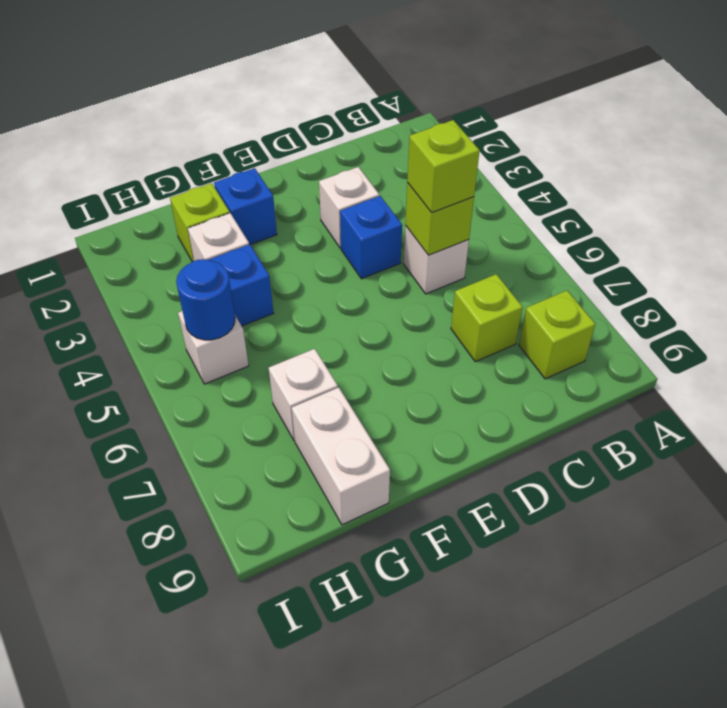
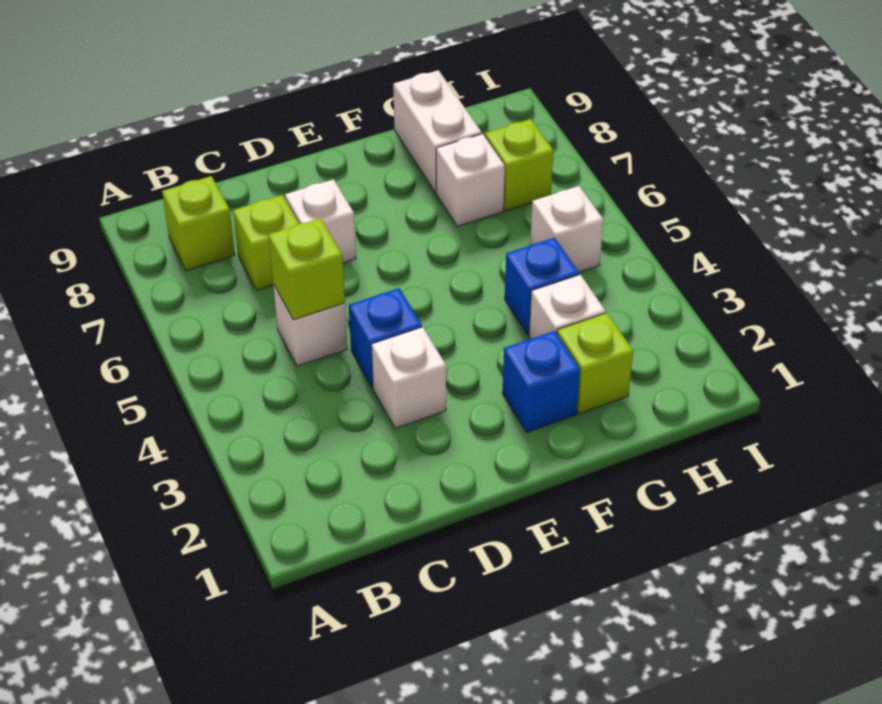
lime 1x1 brick [407,120,480,213] -> lime 1x1 brick moved to [485,119,554,211]
none -> white 1x1 brick [285,179,356,263]
blue 1x1 round brick [176,259,235,340] -> none

